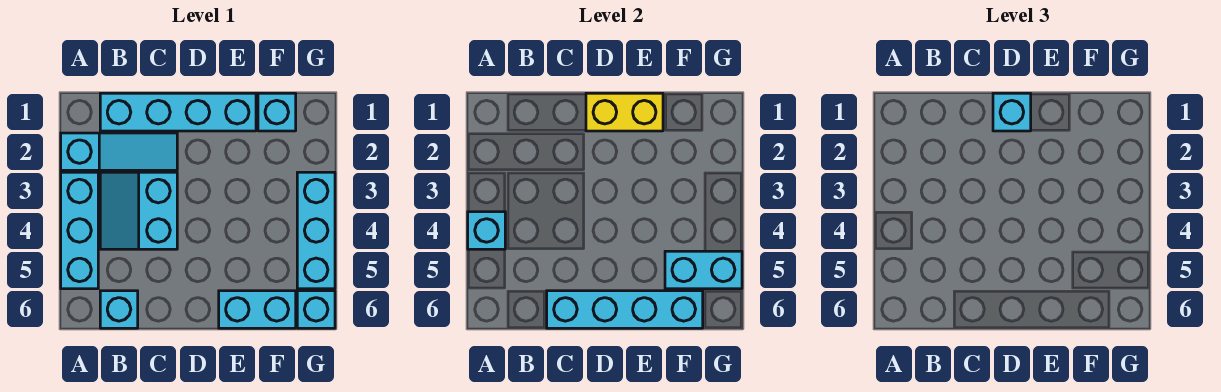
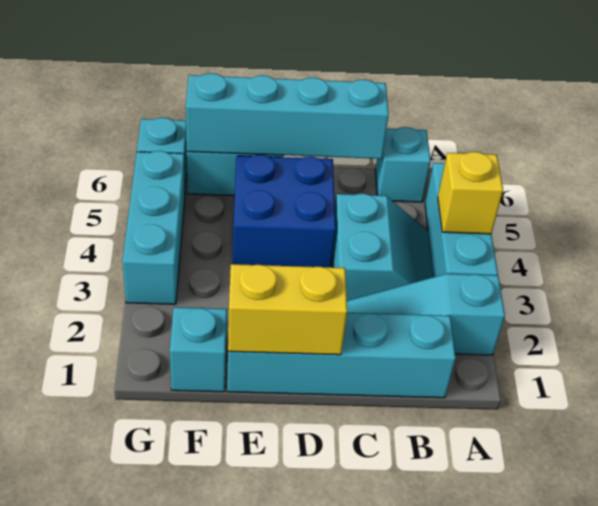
cyan 1x1 brick [468,212,505,249] -> yellow 1x1 brick [438,152,503,234]
cyan 1x1 brick [993,93,1031,131] -> none
none -> blue 2x2 brick [233,155,336,267]
cyan 1x2 brick [665,251,742,289] -> none

